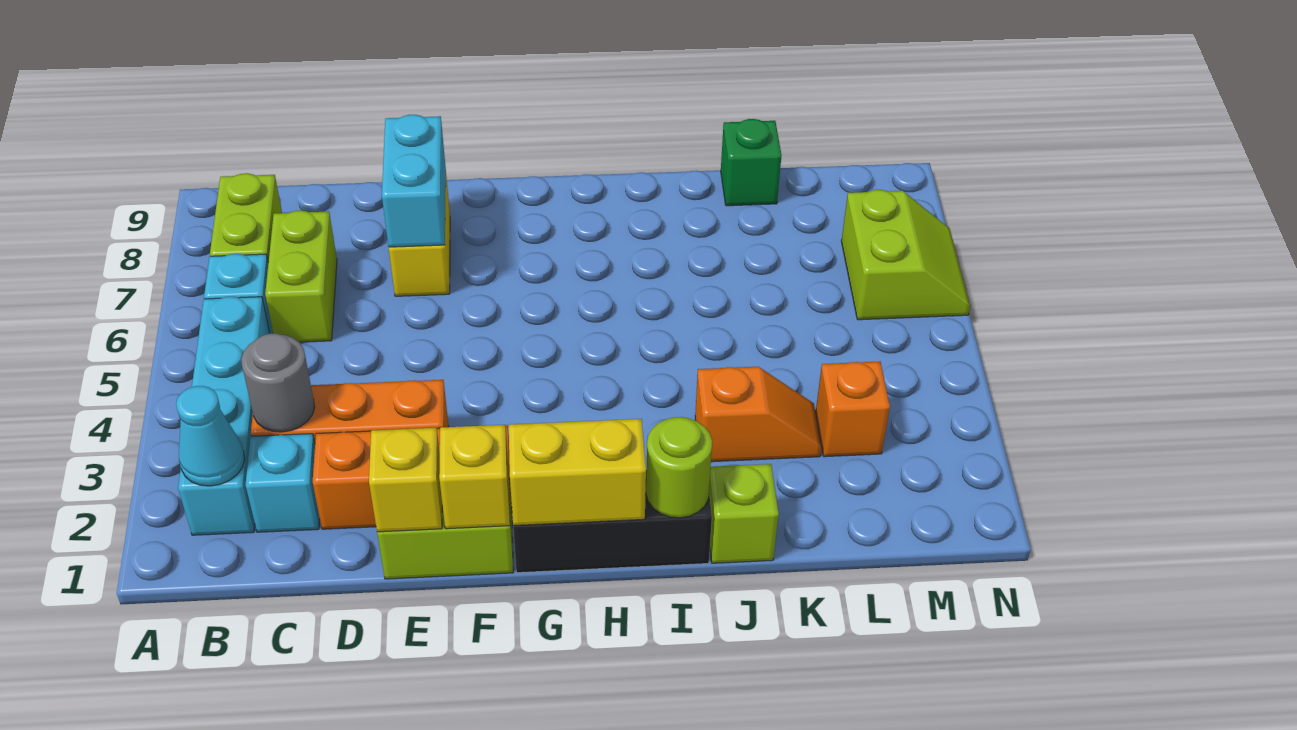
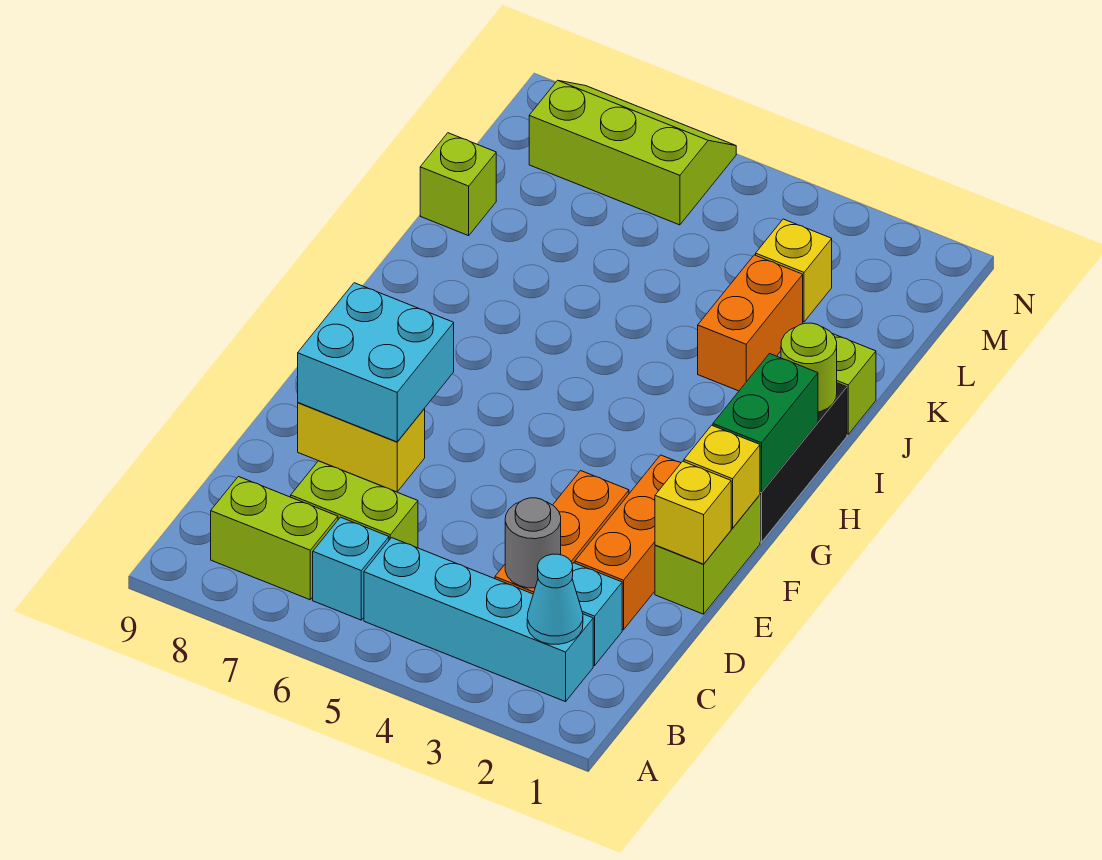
cyan 1x2 brick [382,115,446,247] -> cyan 2x2 brick [298,283,454,442]
yellow 1x2 brick [509,419,646,526] -> green 1x2 brick [713,354,818,492]
orange 1x2 slope [695,367,822,462] -> orange 1x2 brick [698,255,803,391]
green 1x1 brick [721,119,782,206] -> lime 1x1 brick [420,133,496,236]
orange 1x1 brick [816,362,890,457] -> yellow 1x1 brick [756,219,832,322]
lime 2x2 slope [841,190,970,320] -> lime 2x3 slope [529,80,736,225]

